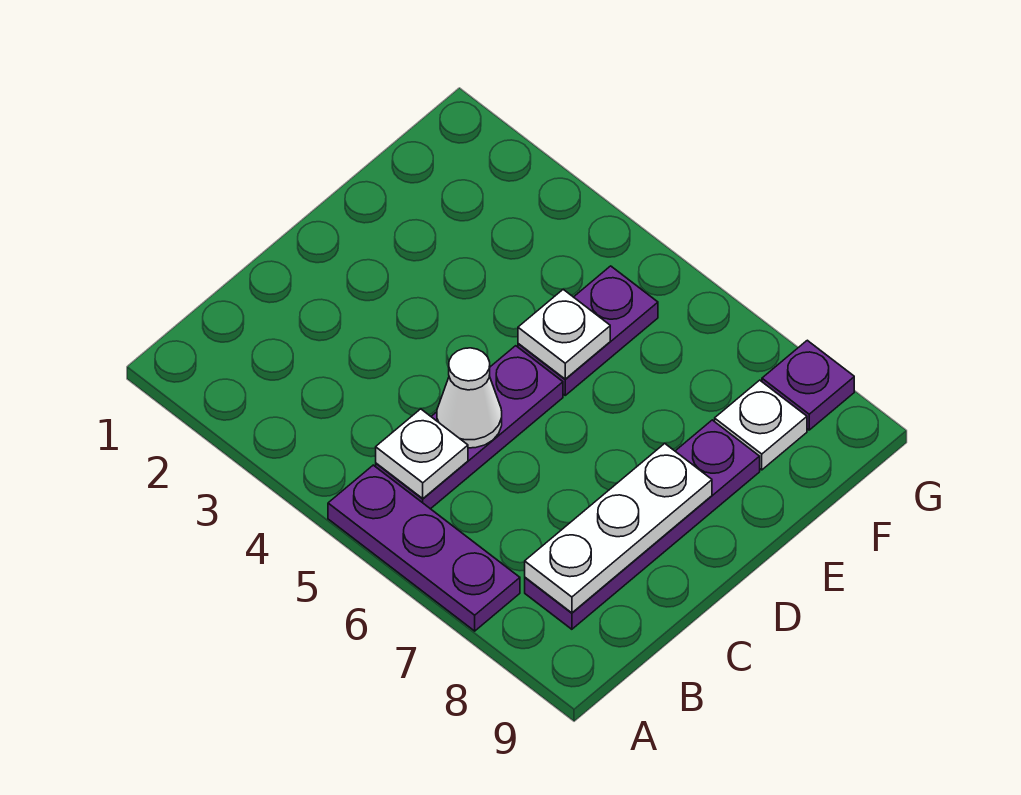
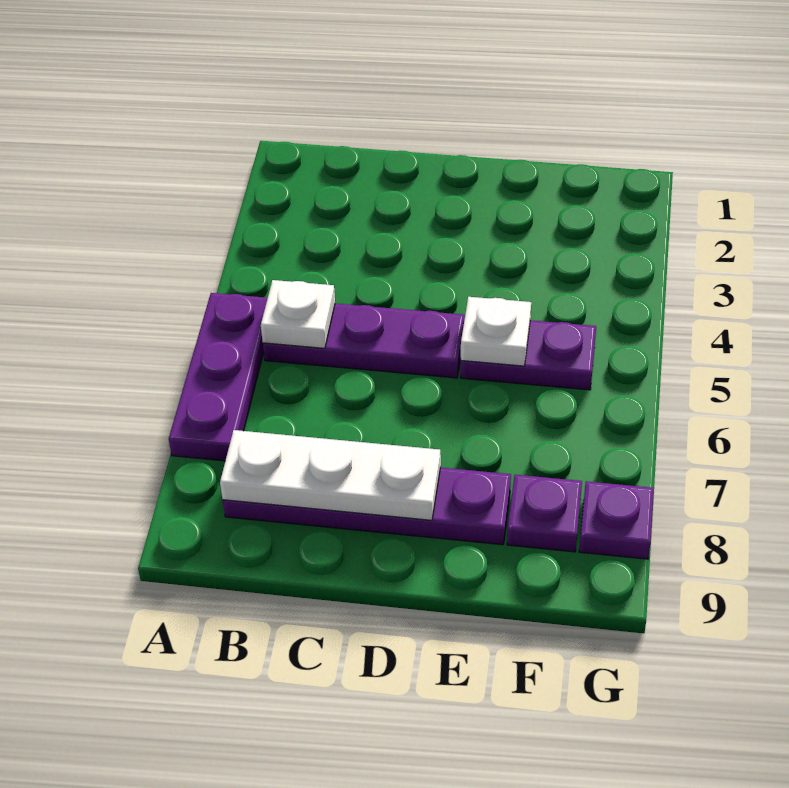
white 1x1 cone [437,348,502,448] -> none
white 1x1 plate [715,380,807,470] -> purple 1x1 plate [507,475,582,552]

